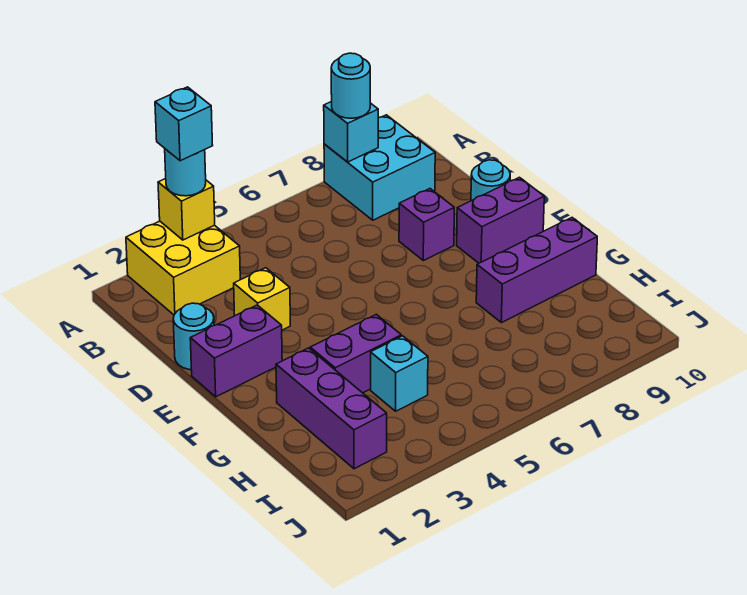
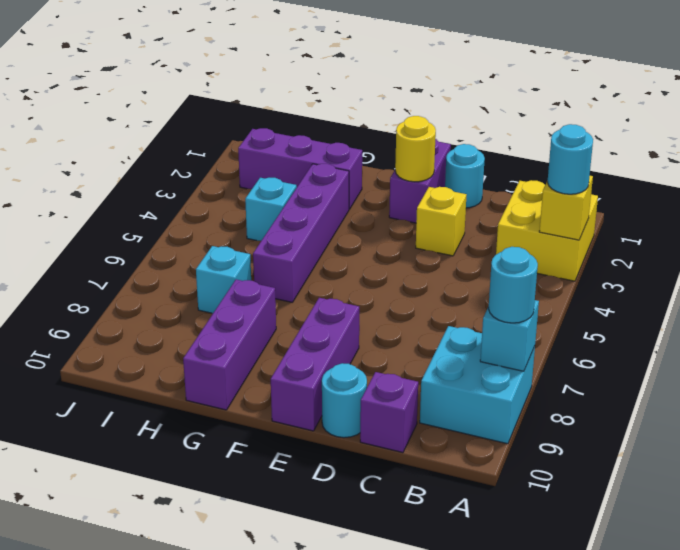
cyan 1x1 brick [155,87,213,161] -> cyan 1x1 brick moved to [196,246,251,313]
purple 1x1 brick [399,189,454,260] -> purple 1x1 brick moved to [360,372,418,453]
none -> yellow 1x1 round brick [395,116,436,182]
purple 1x2 brick [457,177,544,263] -> purple 1x3 brick [271,298,359,431]
purple 1x2 brick [310,314,401,393] -> purple 1x4 brick [253,164,349,302]

